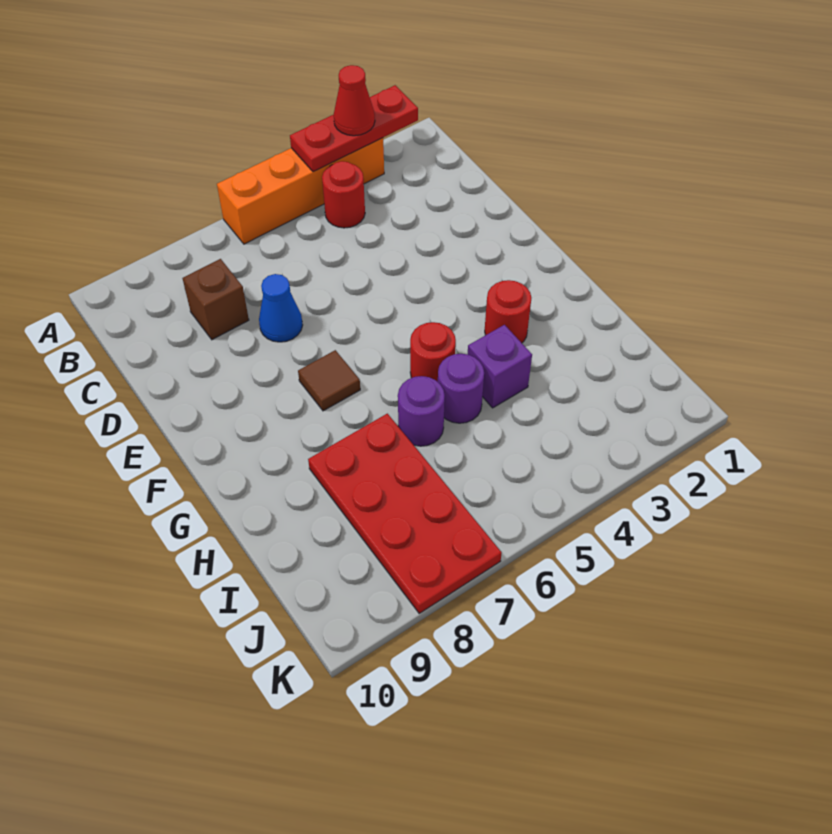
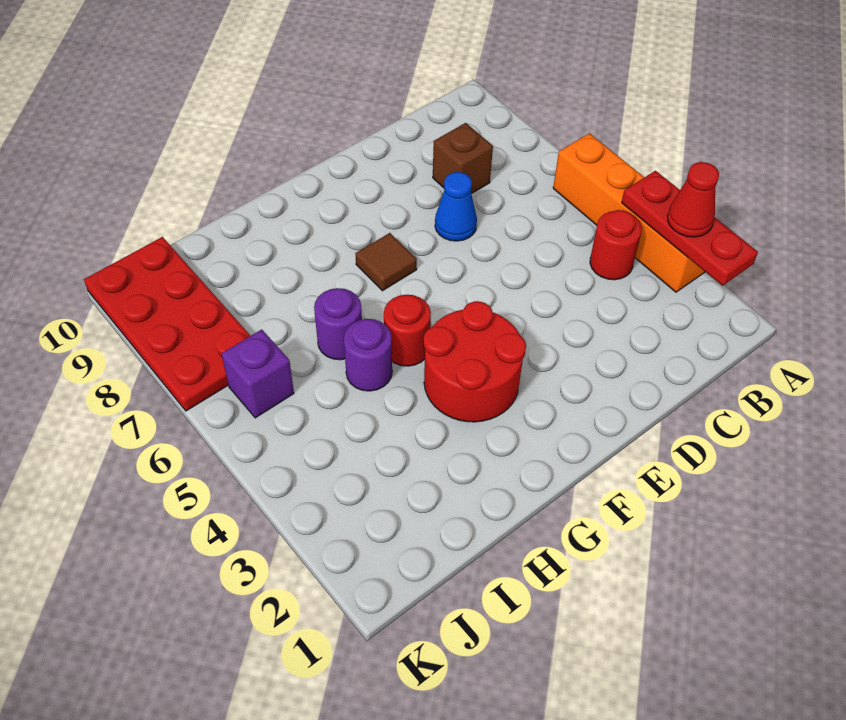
red 1x1 round brick [485,280,531,343] -> red 2x2 round brick [424,301,526,422]
purple 1x1 brick [468,325,532,408] -> purple 1x1 brick moved to [222,329,294,418]
red 2x4 plate [308,414,502,613] -> red 2x4 plate turned to [84,237,250,411]

